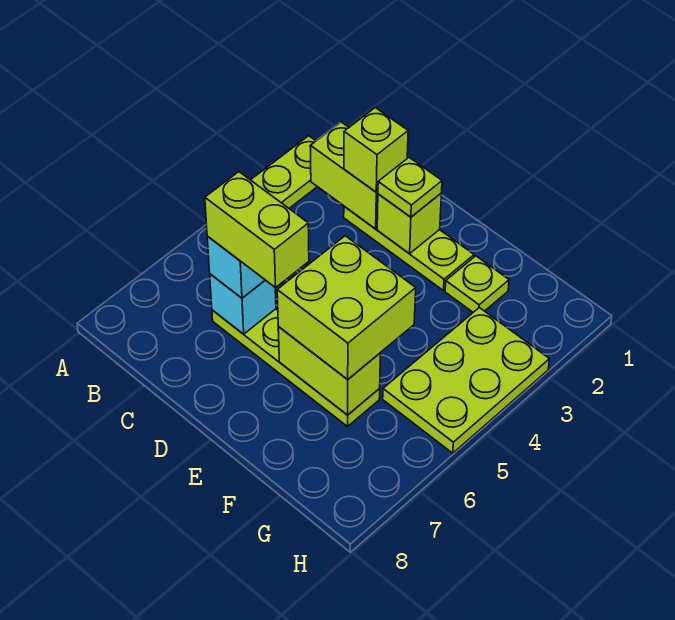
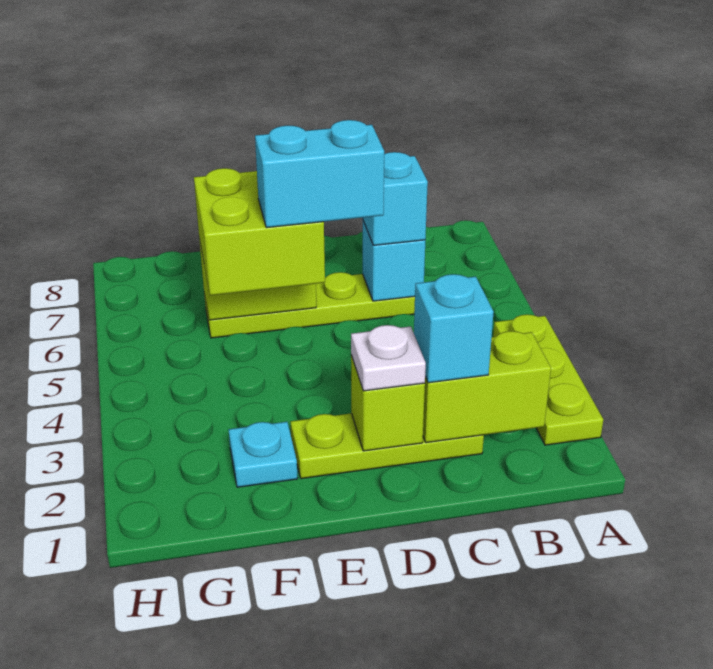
lime 1x1 brick [344,108,408,192] -> cyan 1x1 brick [414,274,494,383]
lime 1x2 brick [205,172,309,288] -> none
lime 1x1 plate [378,158,442,217] -> white 1x1 plate [351,325,426,391]
none -> cyan 1x2 brick [255,120,384,228]
lime 1x1 plate [445,256,509,312] -> cyan 1x1 plate [229,422,298,487]
lime 2x3 plate [383,308,549,453] -> none

